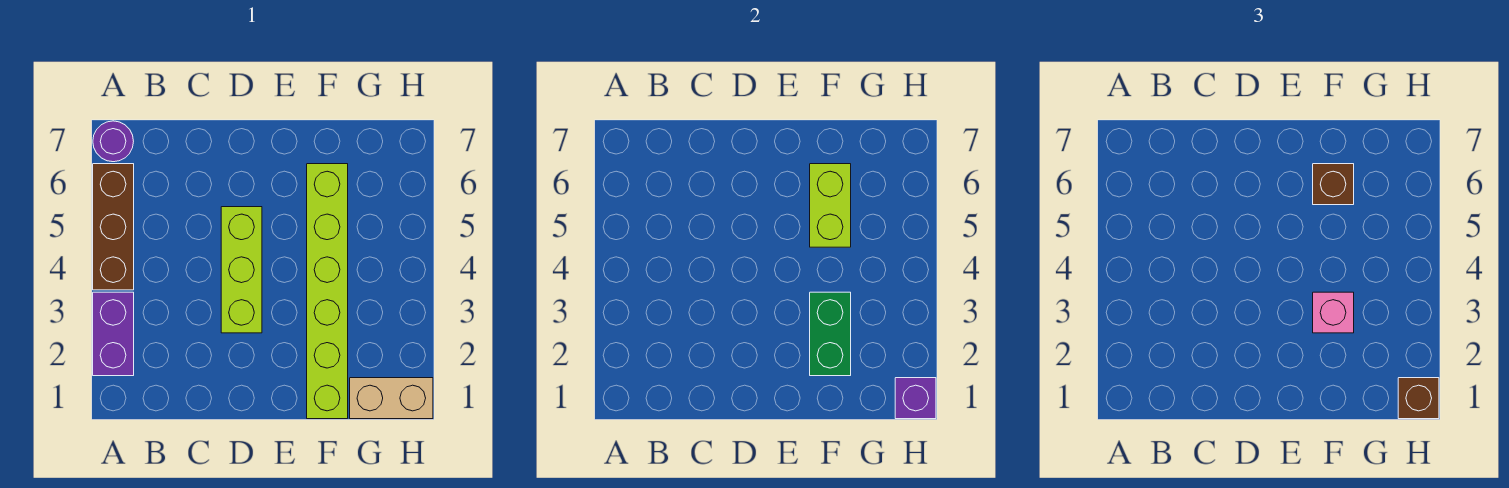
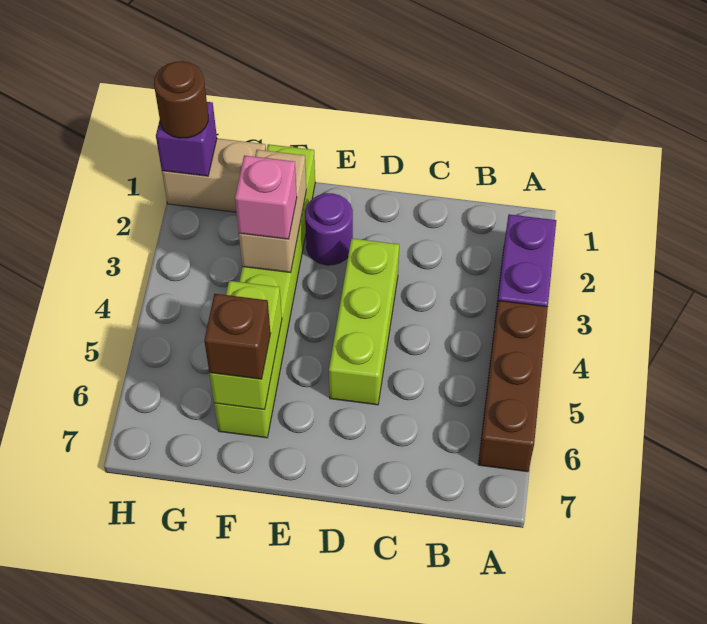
purple 1x1 round brick [93,121,134,162] -> purple 1x1 round brick moved to [305,193,353,265]
green 1x2 brick [810,292,851,376] -> tan 1x2 brick [239,150,306,273]
brown 1x1 brick [1398,378,1439,419] -> brown 1x1 round brick [154,61,208,138]

